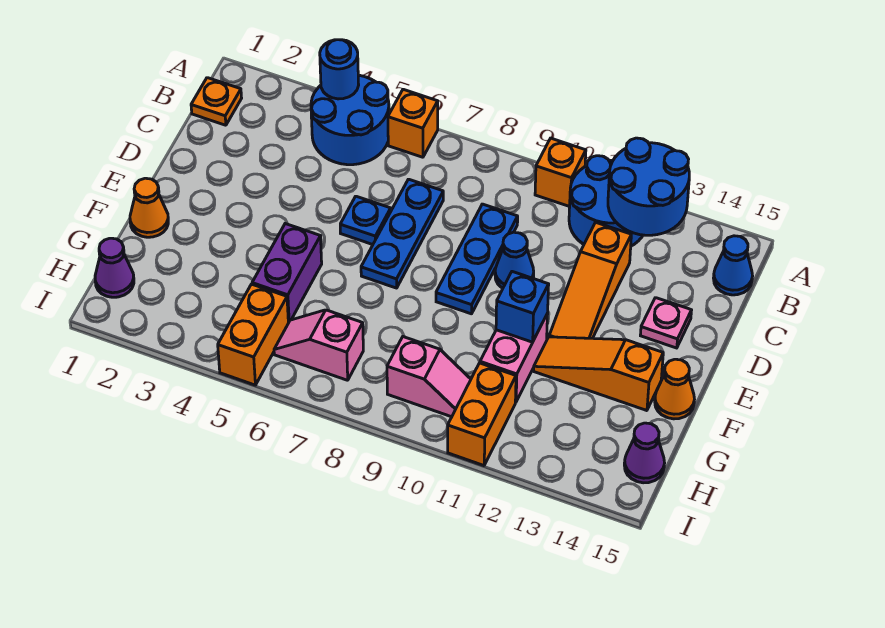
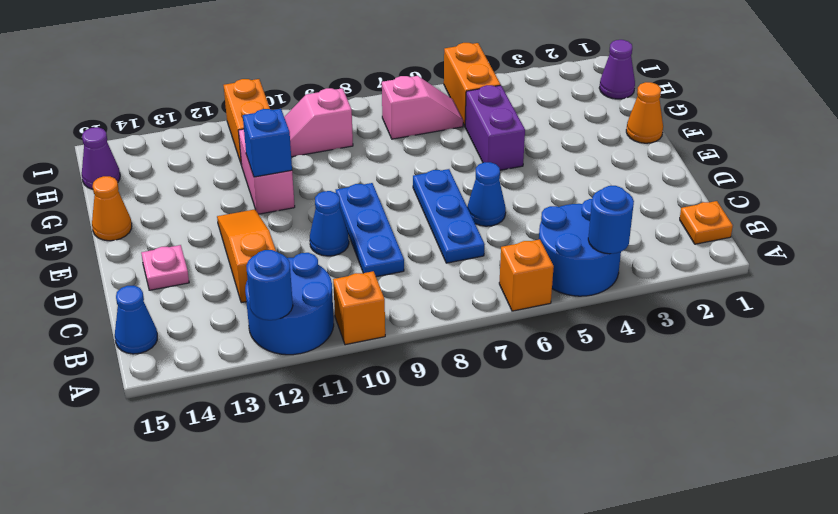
blue 2x2 round brick [608,138,689,235] -> blue 1x1 round brick [246,250,293,320]
blue 1x1 plate [340,196,391,245] -> blue 1x1 cone [467,162,506,226]
orange 1x3 slope [534,337,663,411] -> none

